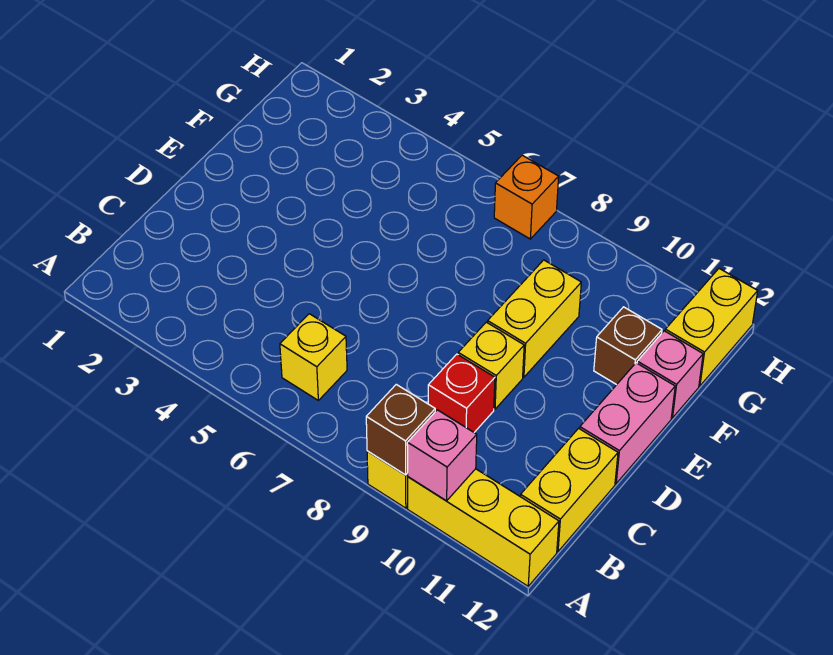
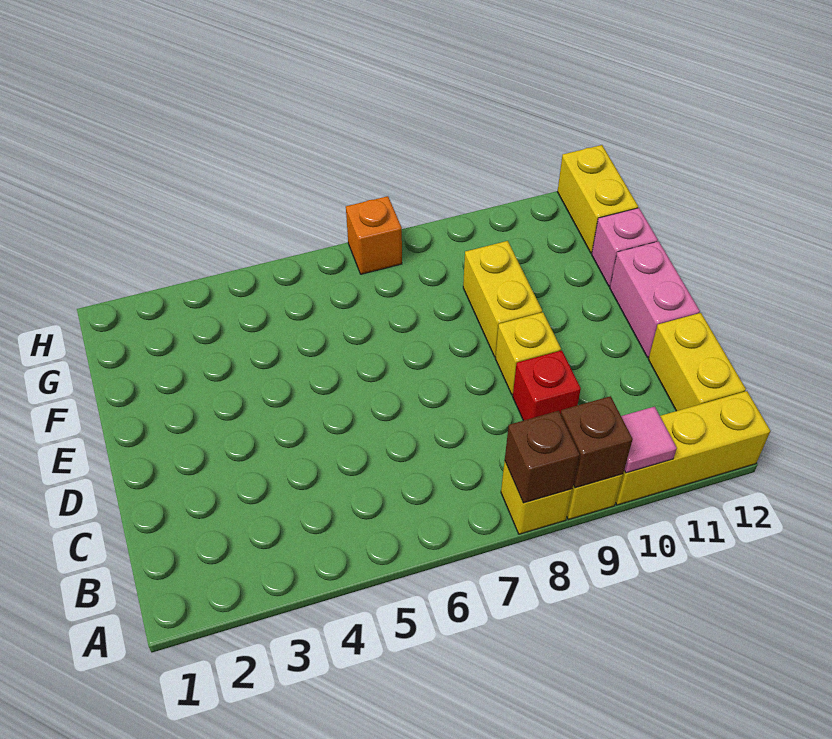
pink 1x1 brick [407,410,477,501] -> pink 1x1 tile [621,407,677,473]
yellow 1x1 brick [280,314,347,400] -> yellow 1x1 brick moved to [501,461,572,534]
brown 1x1 brick [594,307,662,385] -> brown 1x1 brick moved to [505,411,580,503]

